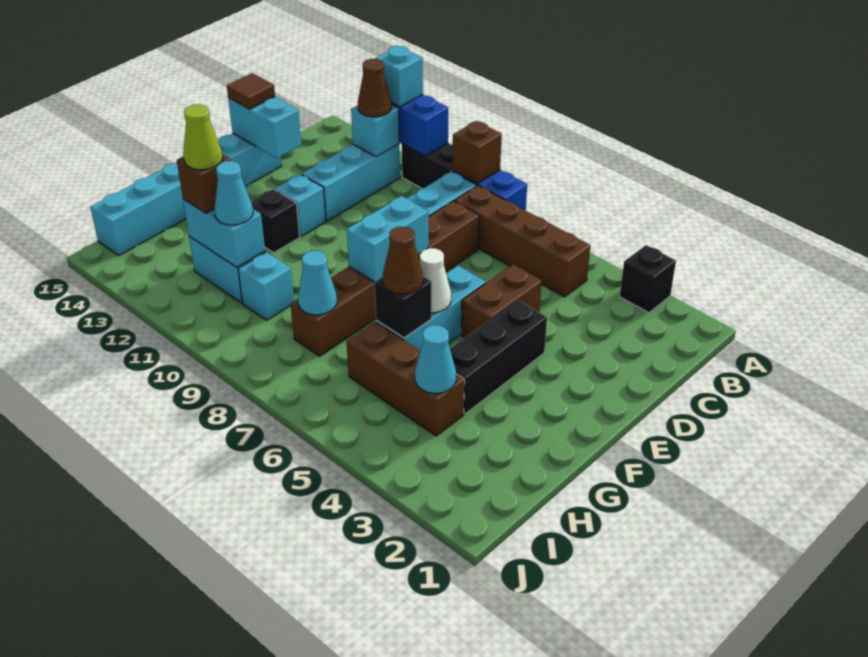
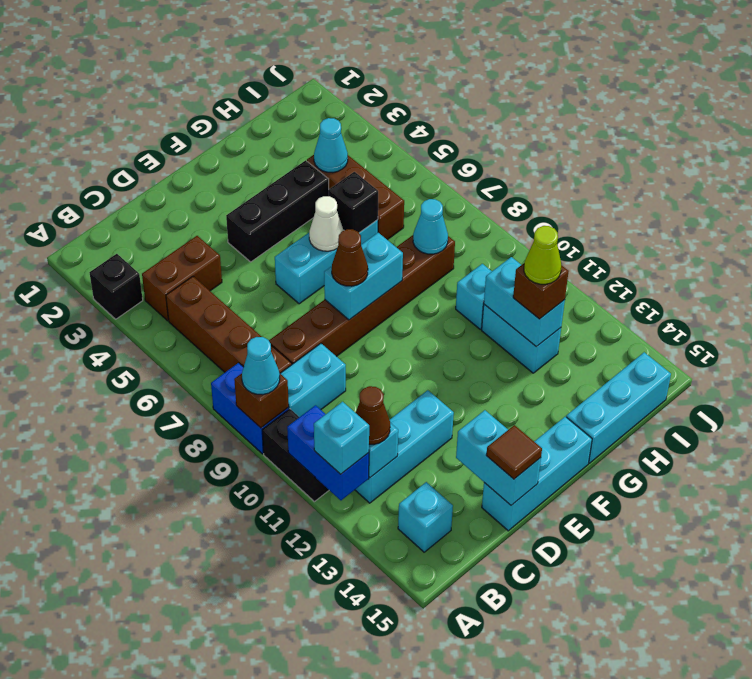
brown 1x2 brick [461,265,542,338] -> brown 1x2 brick moved to [142,236,222,321]
cyan 1x1 brick [275,174,326,237] -> cyan 1x1 brick moved to [398,482,453,552]
black 1x1 brick [251,189,300,253] -> none
brown 1x1 cone [383,227,423,294] -> brown 1x1 cone moved to [332,229,368,286]
cyan 1x1 cone [214,161,253,225] -> cyan 1x1 cone moved to [242,337,280,395]

